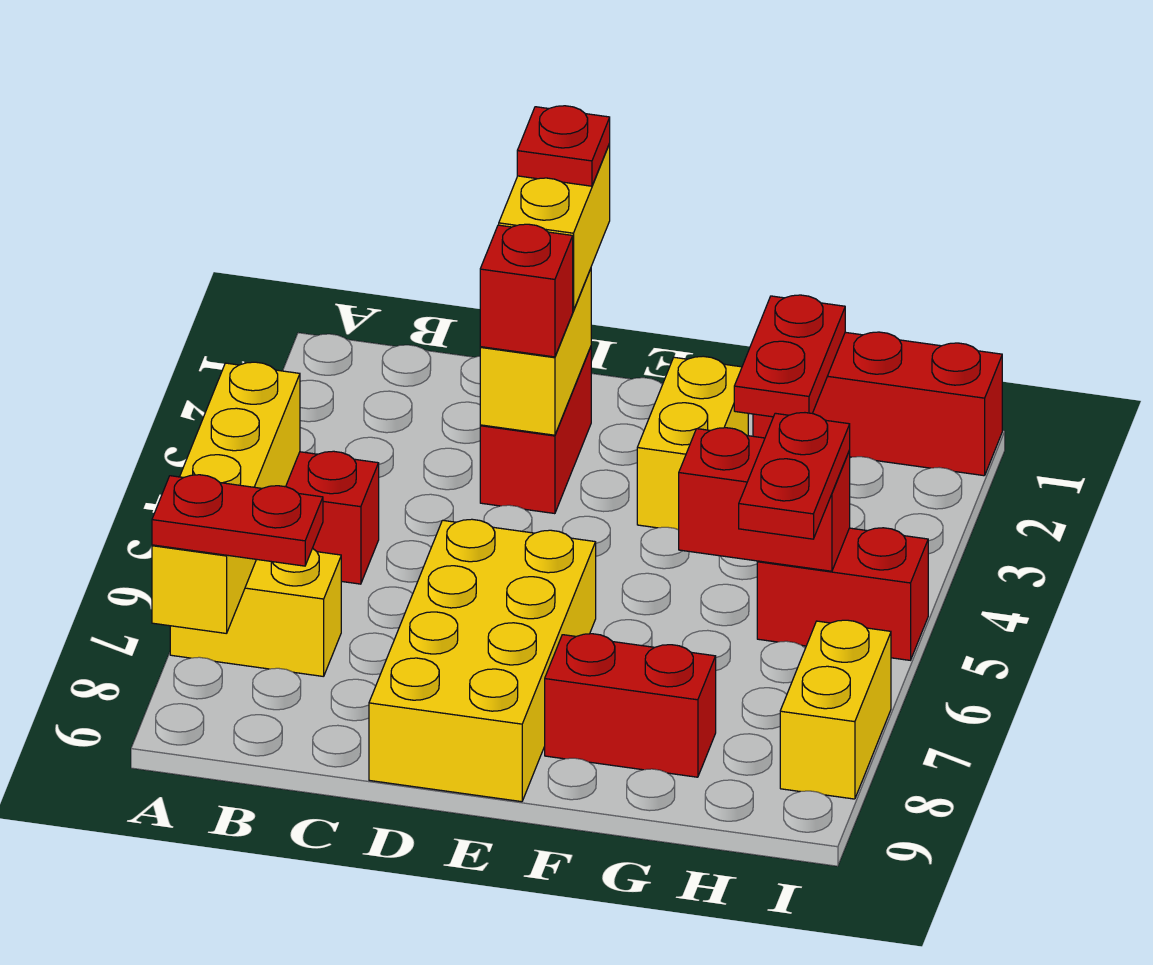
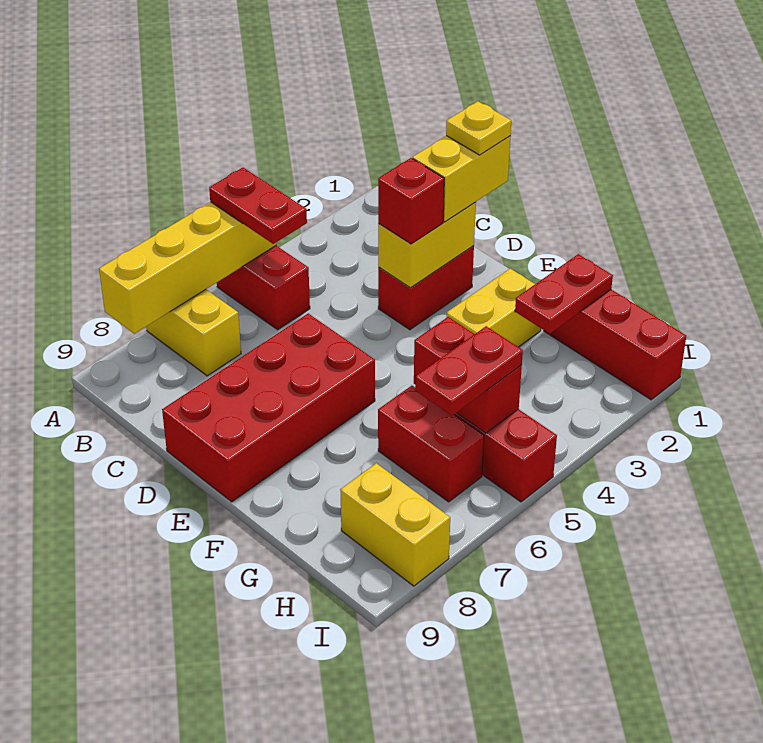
red 1x2 plate [152,475,323,566] -> red 1x2 plate moved to [209,168,307,244]
red 1x1 plate [517,106,610,186] -> yellow 1x1 plate [446,101,511,155]
yellow 2x4 brick [369,519,596,802] -> red 2x4 brick [162,313,375,502]
red 1x2 brick [545,634,716,777] -> red 1x2 brick moved to [378,386,484,502]
yellow 1x2 brick [780,620,891,799] -> yellow 1x2 brick turned to [340,463,450,586]

